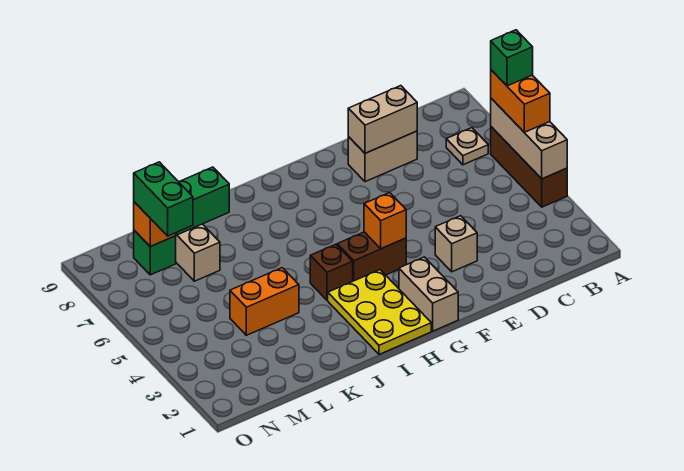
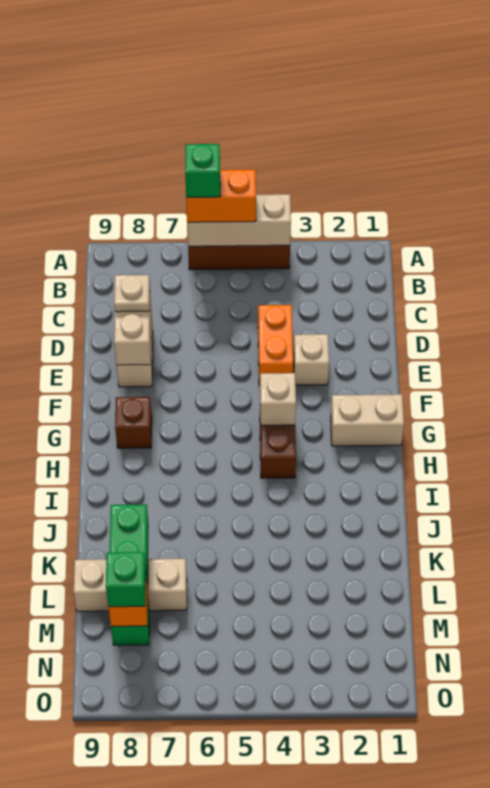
tan 1x1 plate [446,128,488,165] -> tan 1x1 plate moved to [114,275,150,312]
orange 1x1 brick [364,193,406,249] -> tan 1x1 brick [260,373,296,425]
yellow 2x3 plate [328,270,431,354] -> none
brown 1x1 brick [310,244,353,300] -> brown 1x1 brick moved to [115,397,152,448]
orange 1x2 brick [230,268,299,335] -> orange 1x2 brick moved to [258,305,293,385]
green 1x2 brick [134,162,193,236] -> green 1x1 brick [106,552,146,607]

